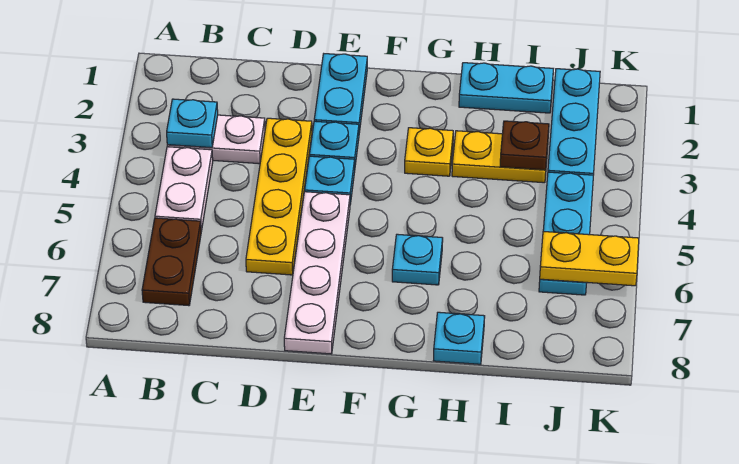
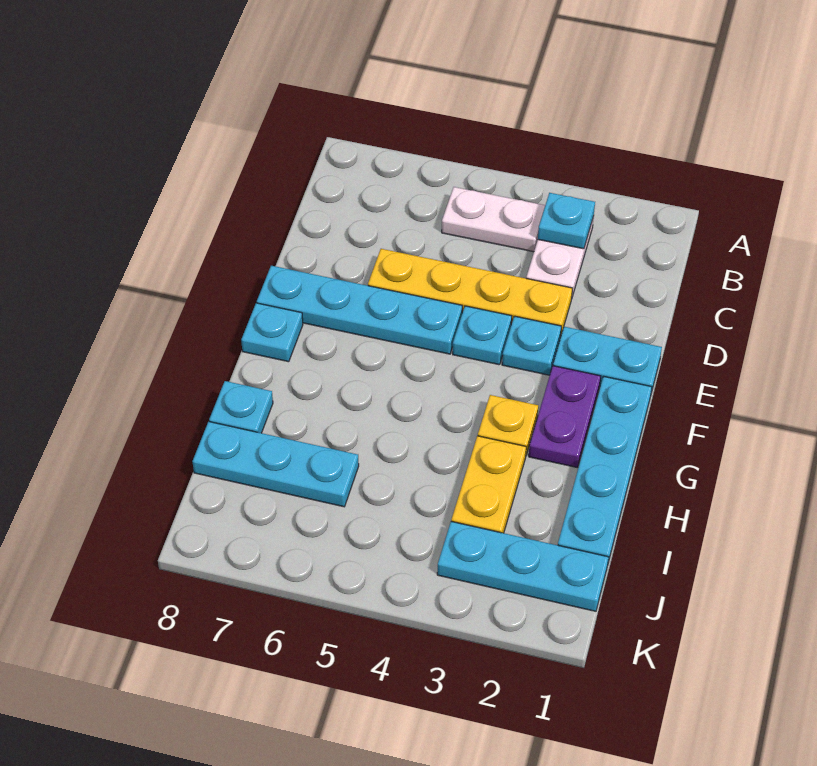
brown 1x2 plate [142,218,201,306] -> none
white 1x4 plate [284,192,350,354] -> cyan 1x4 plate [257,266,462,354]
none -> purple 1x2 plate [529,366,601,468]
cyan 1x1 plate [392,234,443,285] -> cyan 1x1 plate moved to [241,303,303,362]
cyan 1x2 plate [459,63,553,113] -> cyan 1x4 plate [558,376,652,566]
brown 1x1 plate [500,121,549,170] -> none
cyan 1x3 plate [539,172,593,295] -> cyan 1x3 plate moved to [192,422,359,507]
yellow 1x2 plate [540,231,639,286] -> none

